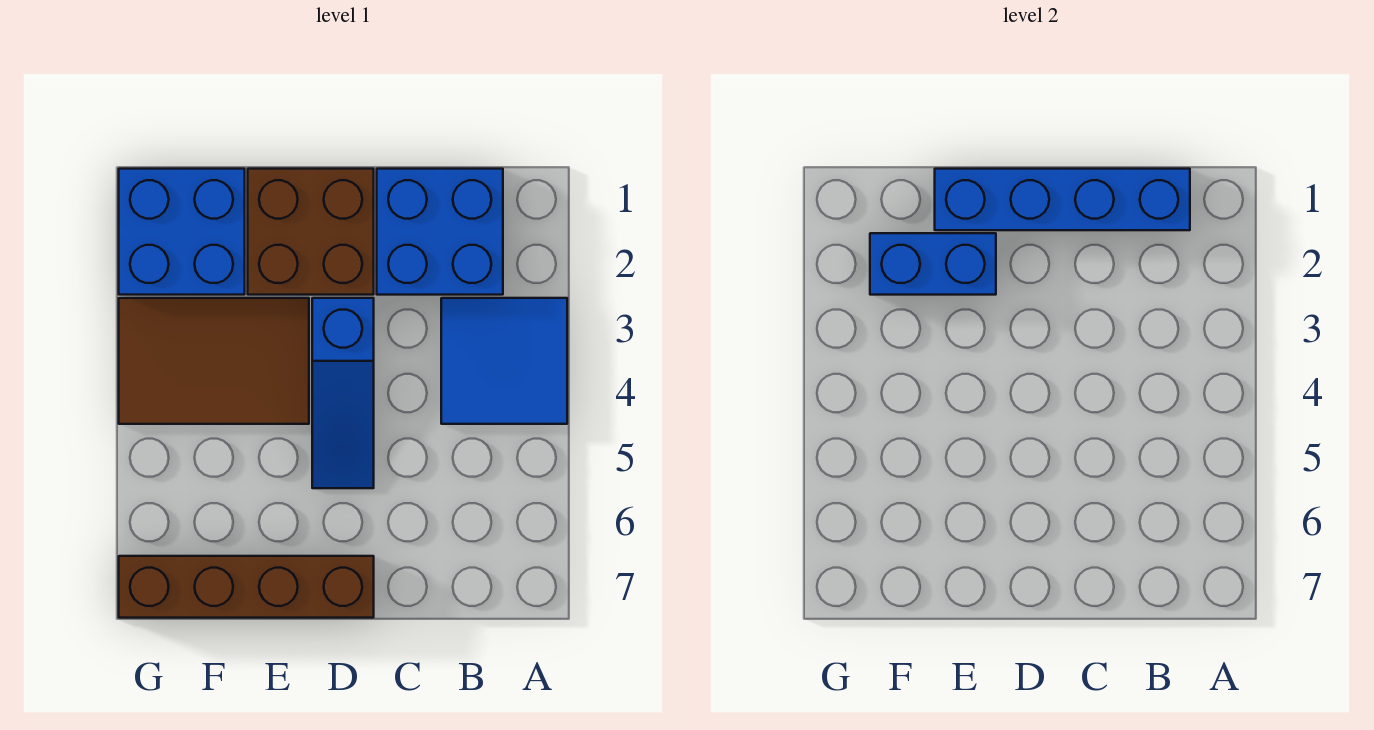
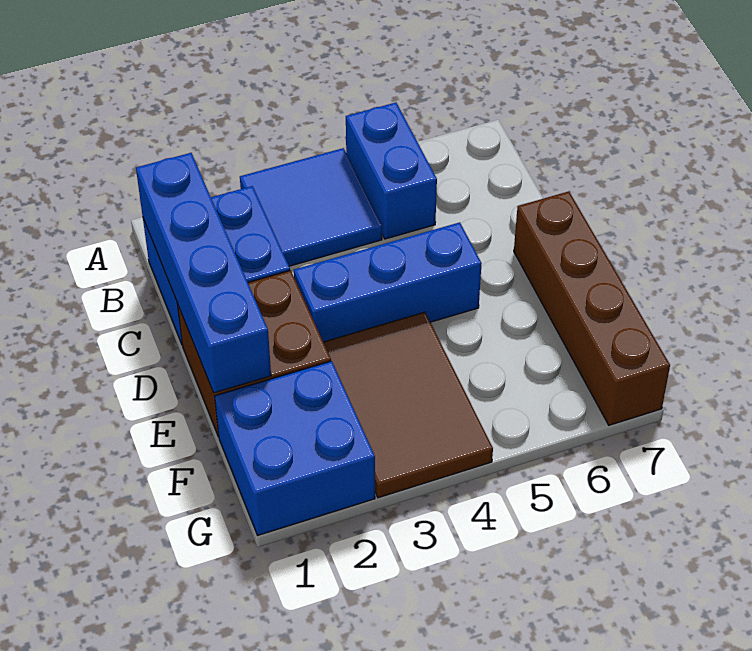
blue 1x3 slope [312,298,374,488] -> blue 1x3 brick [294,222,482,342]
blue 1x2 brick [870,233,996,295] -> blue 1x2 brick moved to [346,103,437,239]

